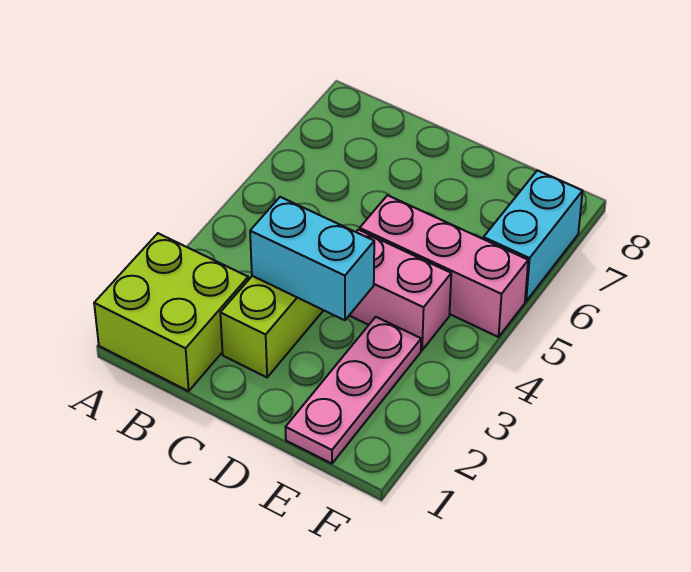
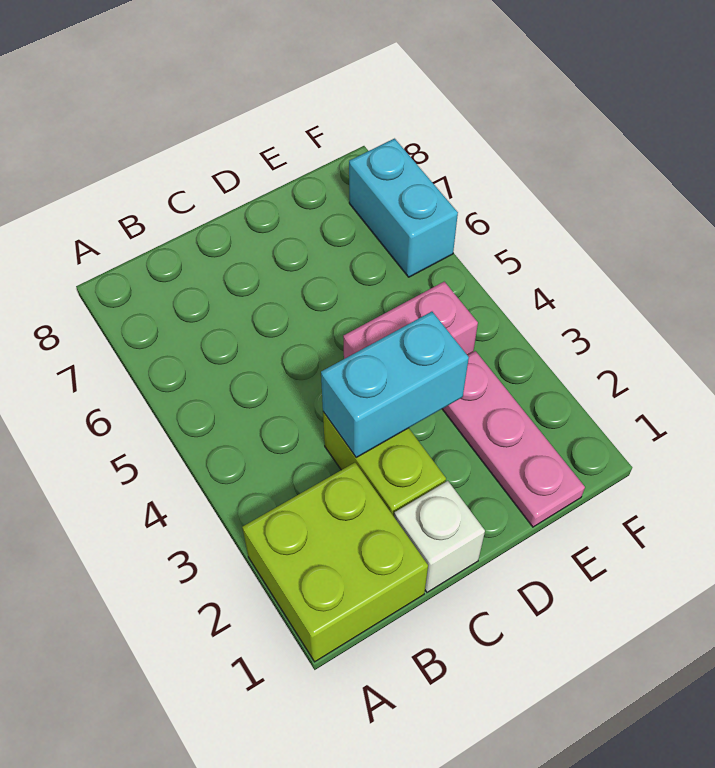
none -> white 1x1 brick [394,481,485,592]
pink 1x3 brick [360,195,528,337] -> none

